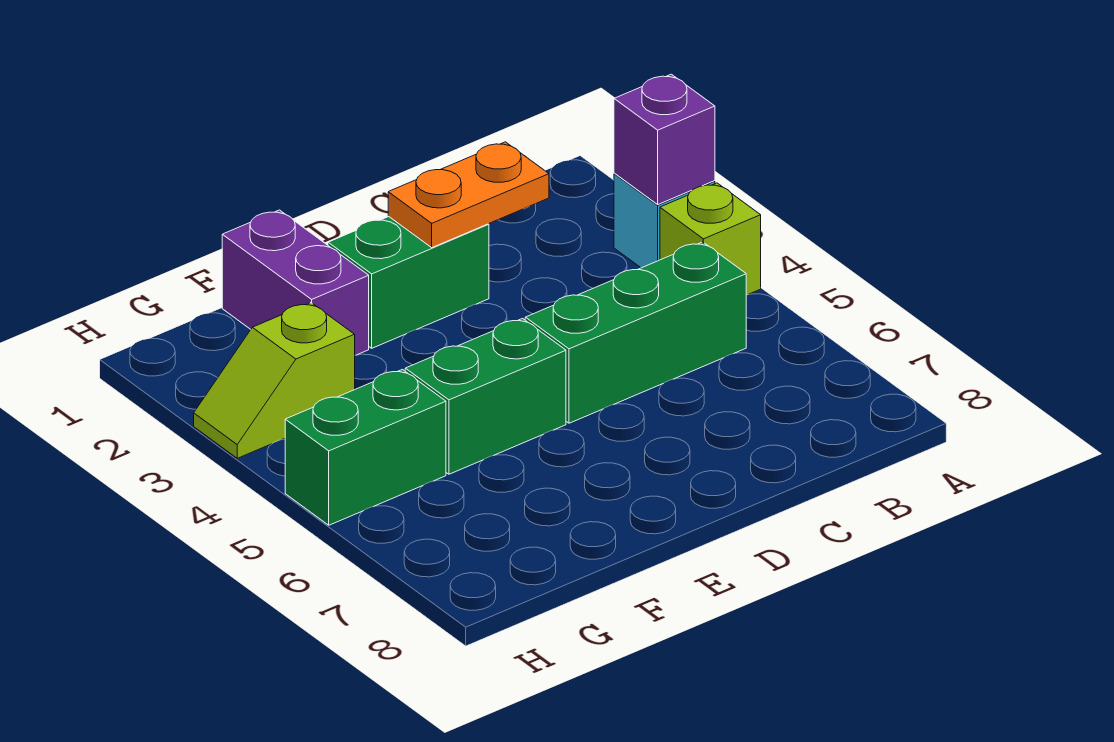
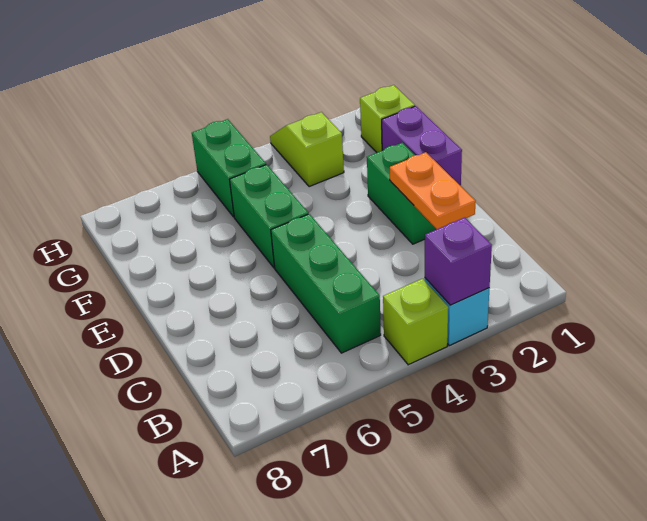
purple 1x2 brick [222,210,369,355] -> purple 1x2 brick turned to [382,106,462,186]
none -> lime 1x1 brick [360,85,415,153]

